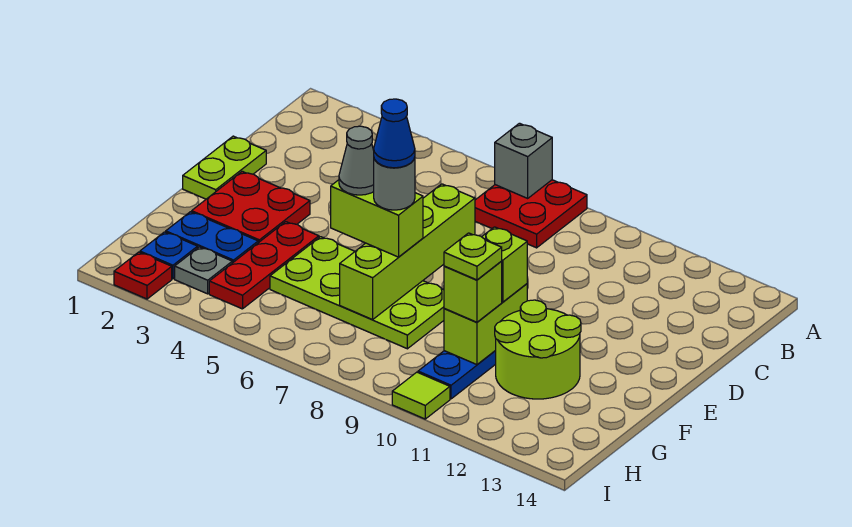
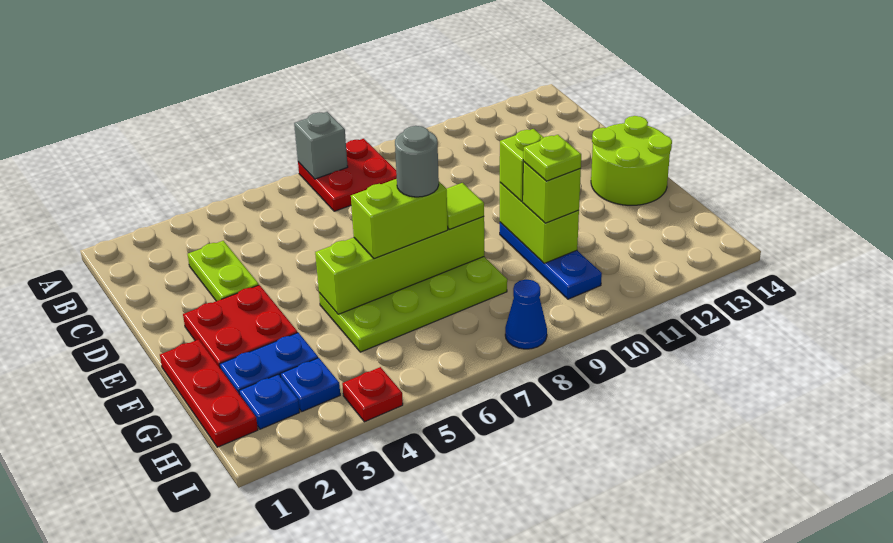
lime 1x2 plate [183,136,266,199] -> lime 1x2 plate moved to [188,241,259,301]
lime 1x4 brick [340,184,475,320] -> lime 1x4 brick turned to [315,216,484,314]
red 1x3 plate [209,222,319,309] -> red 1x3 plate moved to [160,339,258,447]
grey 1x1 cone [339,126,374,195] -> none
blue 1x1 cone [374,99,415,168] -> blue 1x1 cone moved to [505,279,547,349]
lime 2x2 round brick [495,300,581,399] -> lime 2x2 round brick moved to [591,116,672,205]
grey 1x1 plate [175,247,232,294] -> blue 1x1 plate [281,358,340,411]
red 1x1 plate [114,252,172,299] -> red 1x1 plate moved to [342,367,403,422]
lime 1x1 tile [392,372,450,419] -> lime 1x1 tile moved to [447,183,484,229]

